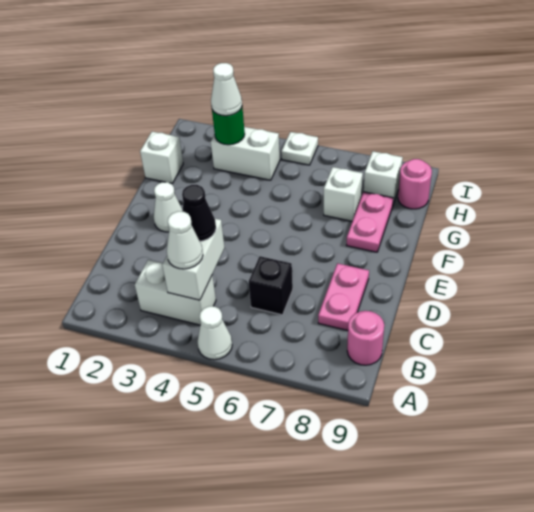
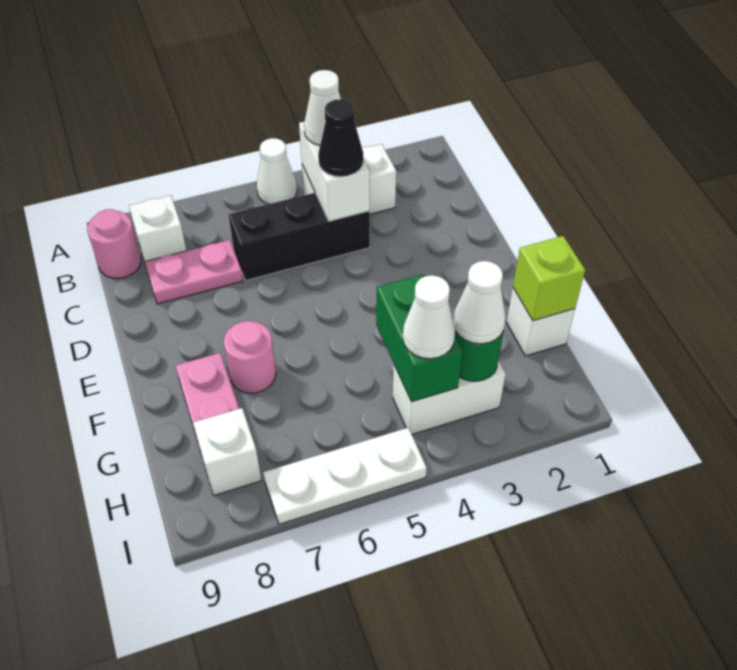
black 1x1 brick [249,256,293,315] -> black 1x3 brick [229,193,370,281]
pink 1x2 plate [318,263,369,330] -> pink 1x2 plate turned to [145,240,243,304]
white 1x1 cone [154,182,183,232] -> white 1x1 cone moved to [403,275,455,359]
none -> lime 1x1 brick [513,236,585,321]
none -> green 1x2 brick [376,274,462,402]
white 1x1 brick [324,167,363,221] -> white 1x1 brick moved to [129,195,187,262]
pink 1x1 round brick [398,159,432,209] -> pink 1x1 round brick moved to [224,321,276,393]
white 1x1 plate [281,132,318,165] -> white 1x3 plate [263,428,427,524]

